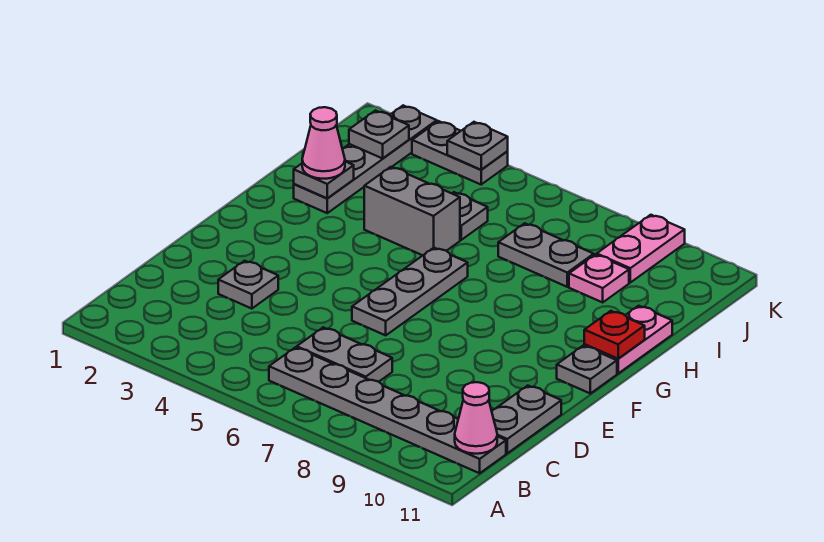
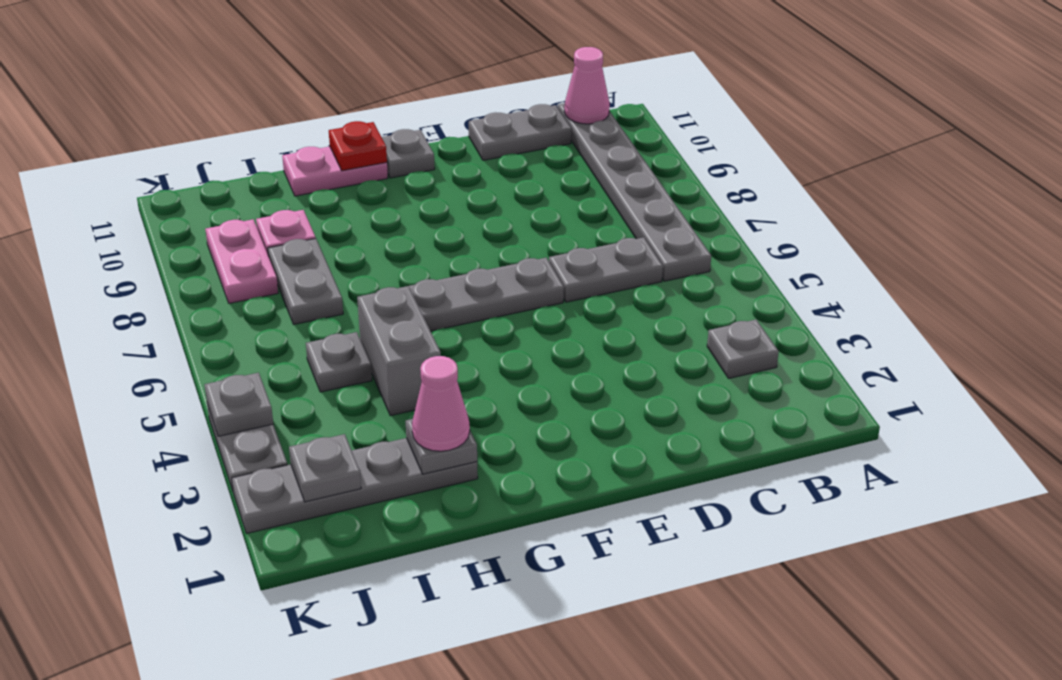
grey 1x2 plate [297,327,392,382] -> grey 1x2 plate turned to [549,237,663,302]
grey 1x1 plate [218,261,278,309] -> grey 1x1 plate moved to [707,319,779,379]
pink 1x2 plate [597,215,685,282] -> pink 1x2 plate turned to [205,220,278,303]

